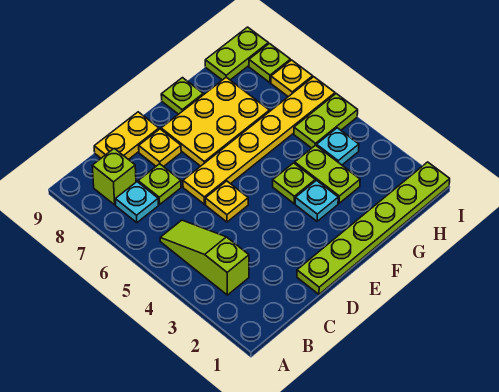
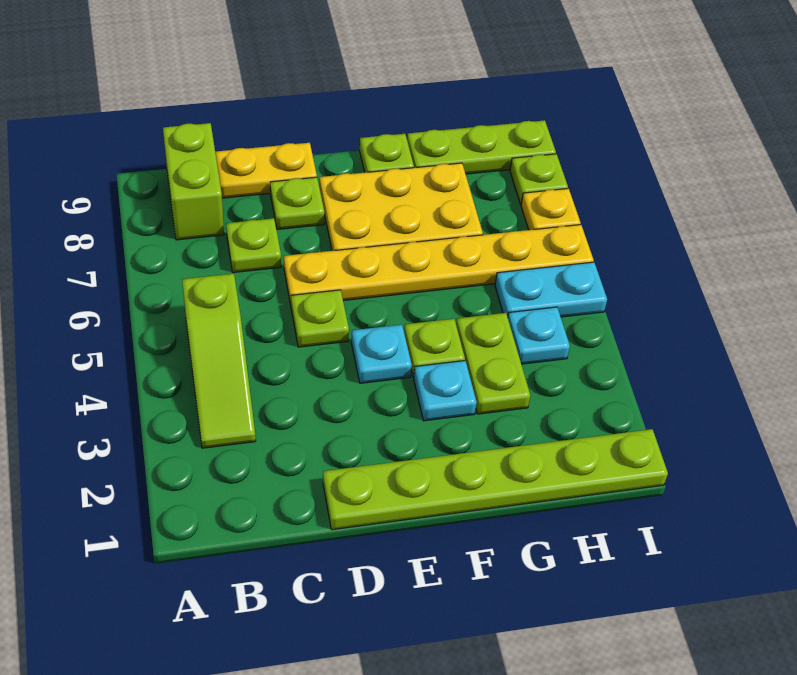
lime 1x3 slope [160,220,249,295] -> lime 1x3 slope turned to [182,274,256,448]
cyan 1x1 plate [115,182,158,223] -> cyan 1x1 plate moved to [351,325,412,383]
lime 1x1 brick [92,149,136,205] -> lime 1x2 brick [163,123,224,240]
yellow 1x1 plate [205,181,248,222] -> lime 1x1 plate [291,290,349,347]
yellow 1x1 plate [139,129,181,167] -> lime 1x1 plate [270,177,324,230]
lime 1x2 plate [294,94,358,148] -> cyan 1x2 plate [495,262,607,317]
lime 1x2 plate [205,27,268,80] -> lime 1x3 plate [407,120,556,174]

